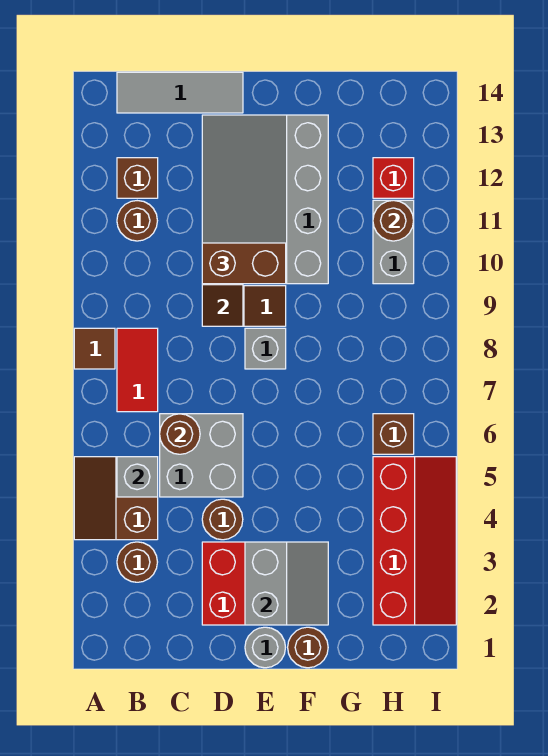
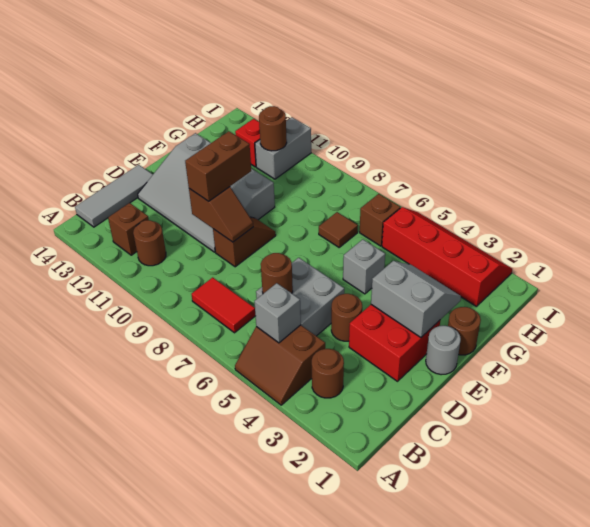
brown 1x1 tile [74,328,115,369] -> brown 1x1 tile moved to [319,212,358,247]
grey 1x1 brick [245,328,286,369] -> grey 1x1 brick moved to [343,239,385,294]
grey 1x2 brick [373,200,414,284] -> grey 1x2 brick turned to [255,117,311,179]

